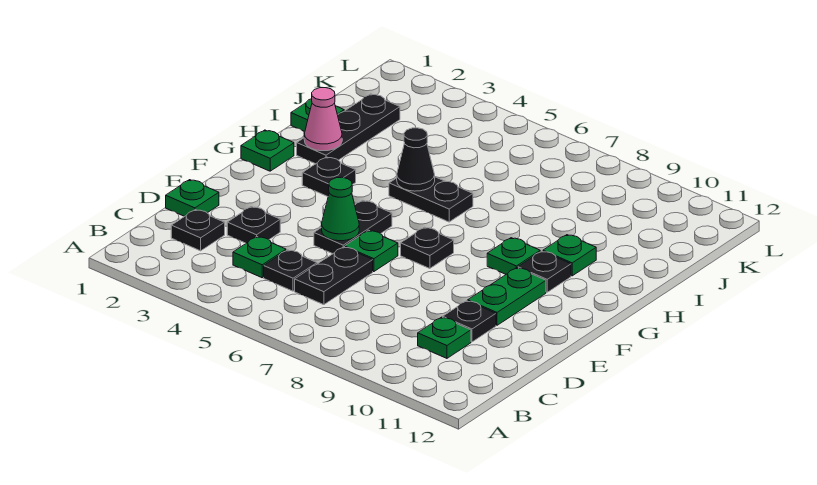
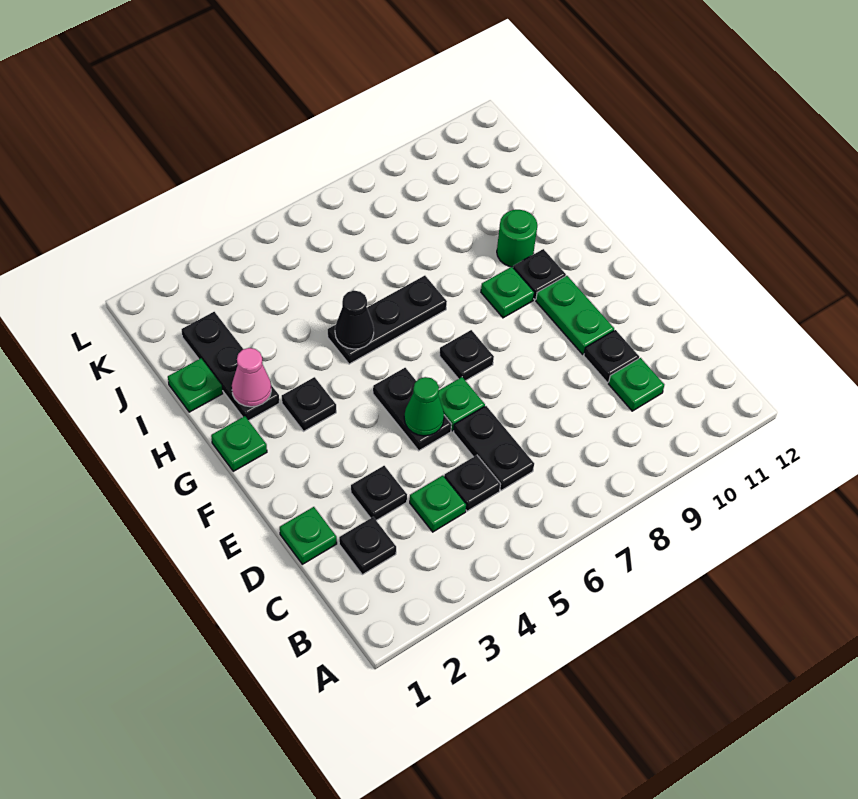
black 1x2 plate [389,177,473,222] -> black 1x3 plate [328,276,447,364]
green 1x1 plate [543,235,596,276] -> green 1x1 round brick [497,210,537,267]

